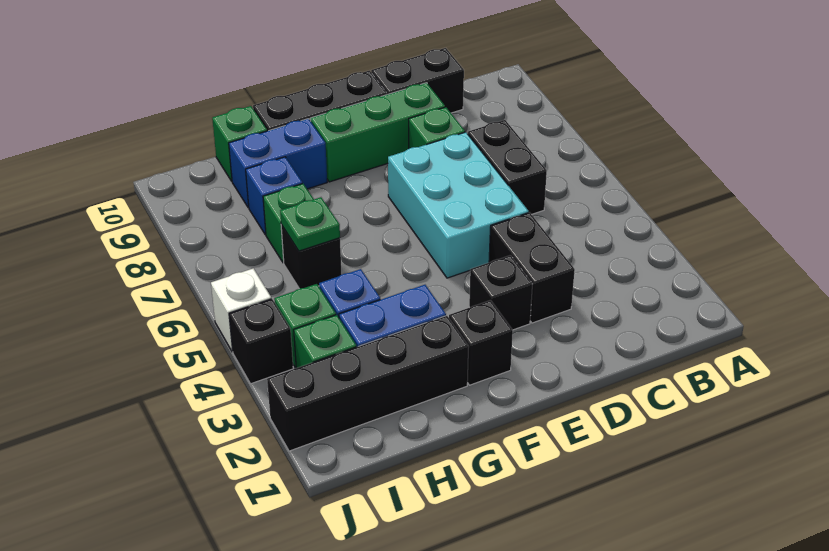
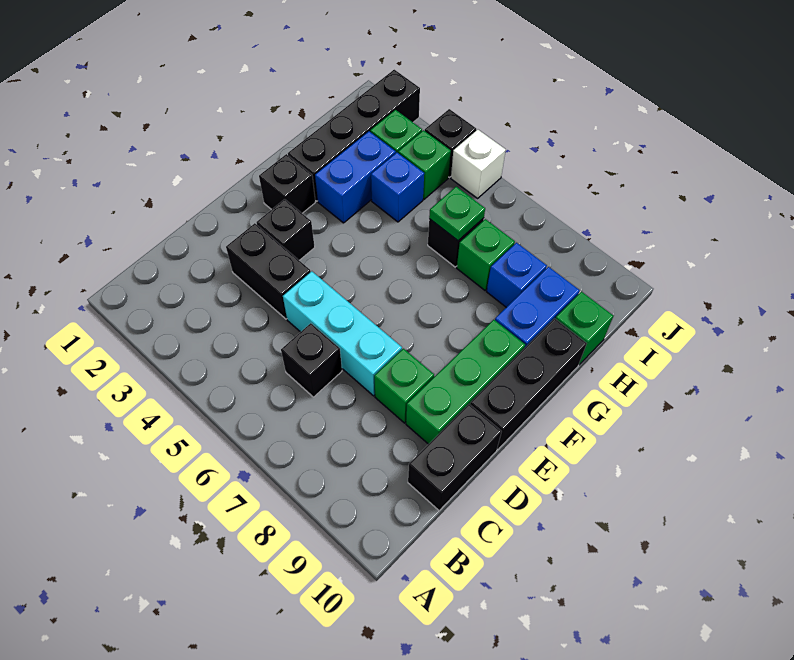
black 1x2 brick [468,120,547,214] -> black 1x1 brick [281,323,342,397]
cyan 2x3 brick [388,132,529,278] -> cyan 1x3 brick [283,271,402,396]

